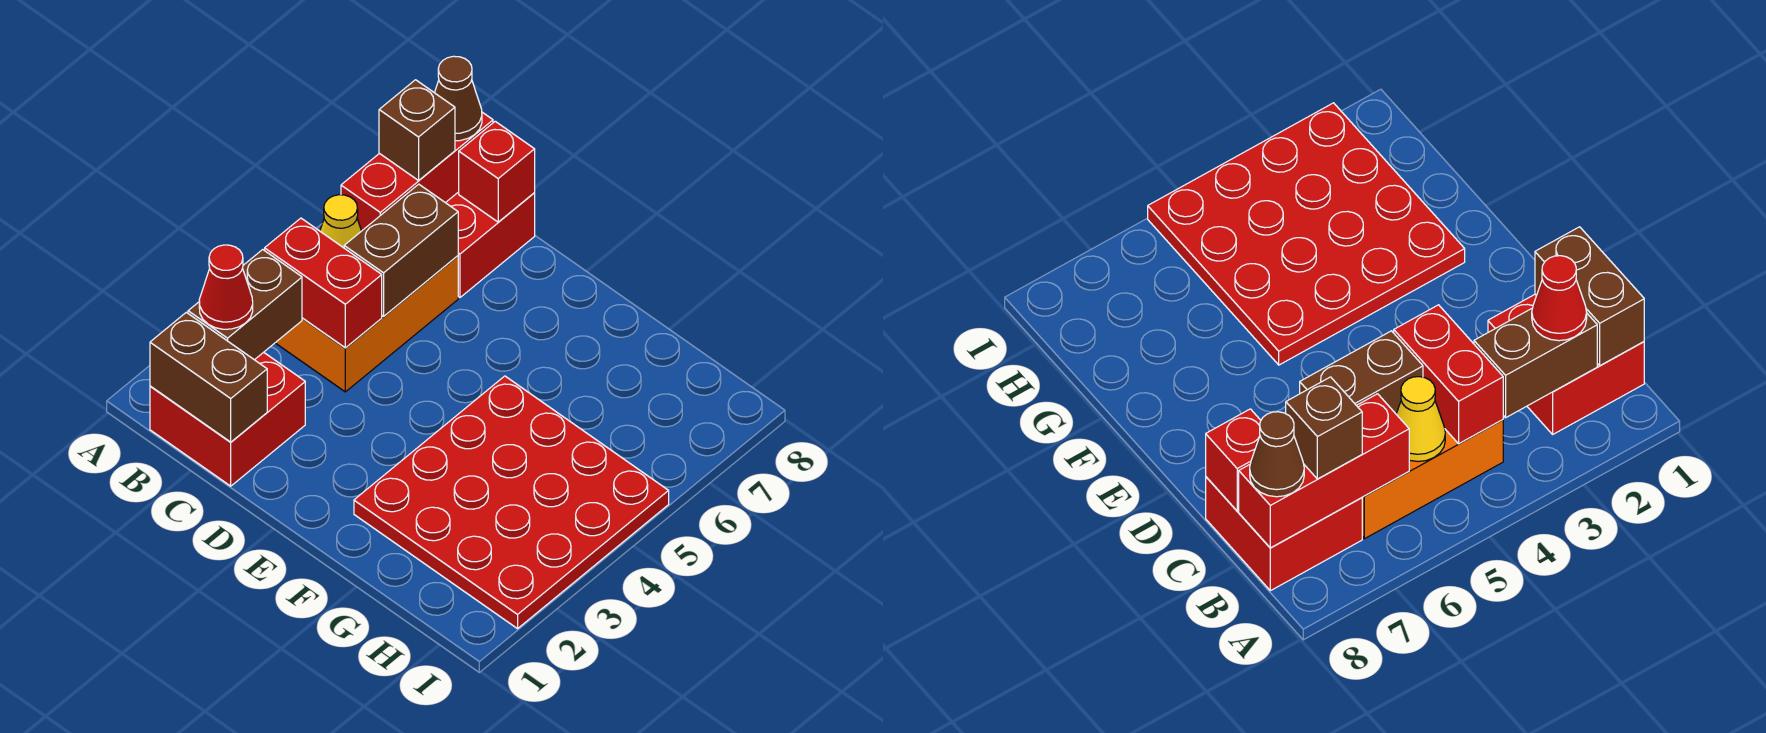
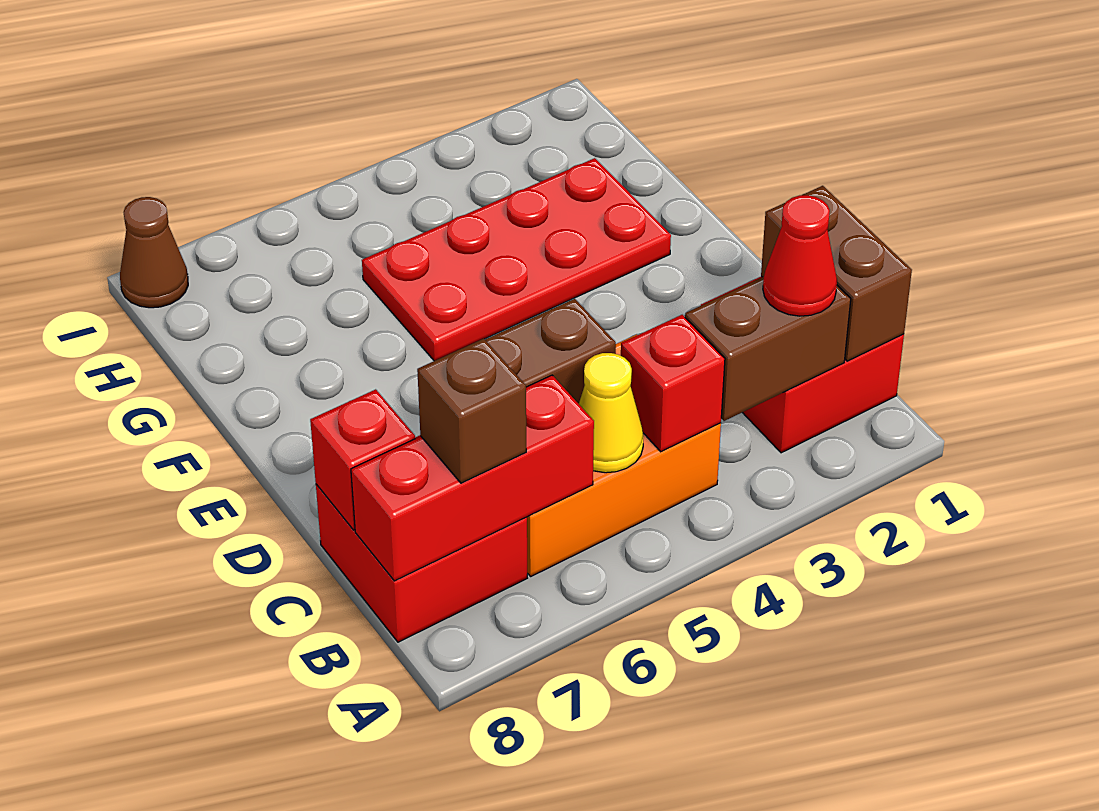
red 1x2 brick [265,218,382,348] -> red 1x1 brick [621,315,725,452]
brown 1x1 cone [435,56,482,141] -> brown 1x1 cone moved to [120,197,188,308]
red 4x4 plate [354,376,669,629] -> red 2x4 plate [362,158,671,361]

